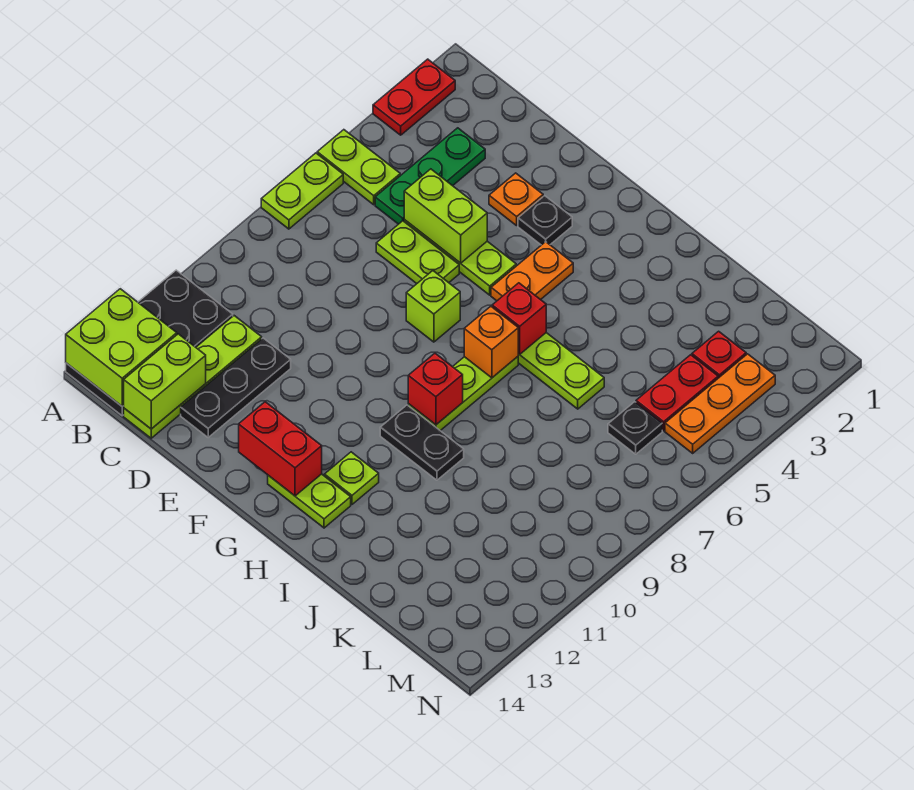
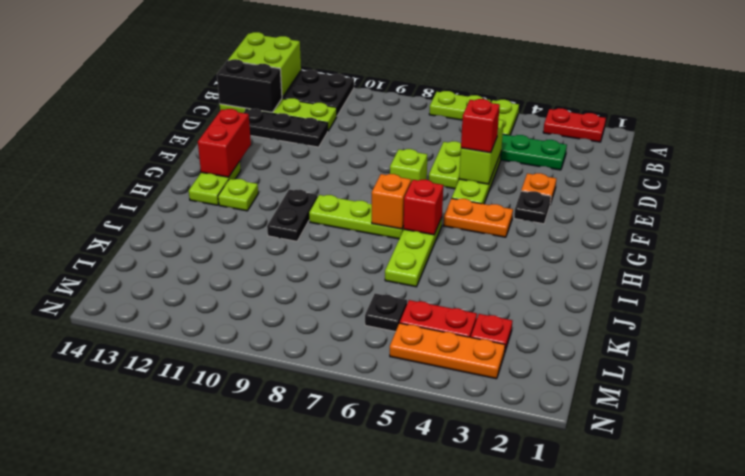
lime 1x2 brick [124,334,206,429] -> black 1x2 brick [217,59,282,112]
red 1x1 brick [408,353,463,425] -> red 1x1 brick moved to [461,99,500,153]

